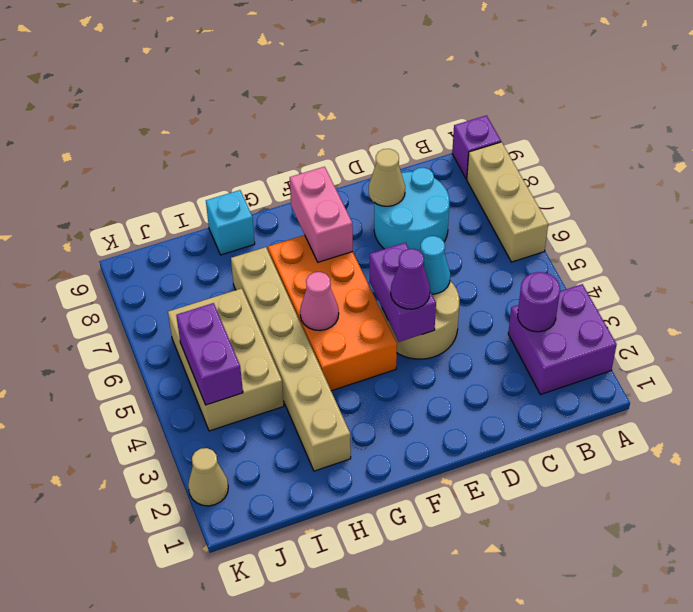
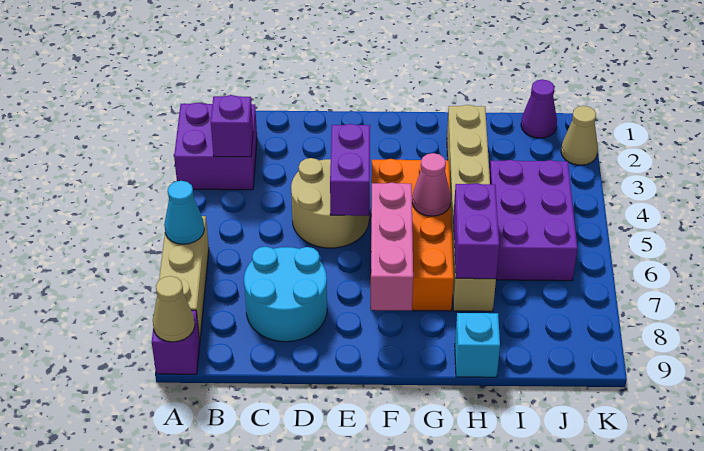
purple 1x1 round brick [518,272,560,332] -> purple 1x1 brick [211,95,253,157]
cyan 1x1 cone [420,236,450,294] -> cyan 1x1 cone moved to [164,181,204,244]
tan 1x1 cone [369,149,405,206] -> tan 1x1 cone moved to [153,276,195,342]
purple 1x1 cone [391,249,430,309] -> purple 1x1 cone moved to [521,79,557,138]
pink 1x2 brick [290,167,353,262] -> pink 1x3 brick [371,183,413,311]
tan 2x3 brick [168,288,284,431] -> purple 2x3 brick [489,160,577,281]
purple 1x2 brick [176,303,243,405] -> purple 1x2 brick moved to [453,183,499,279]

